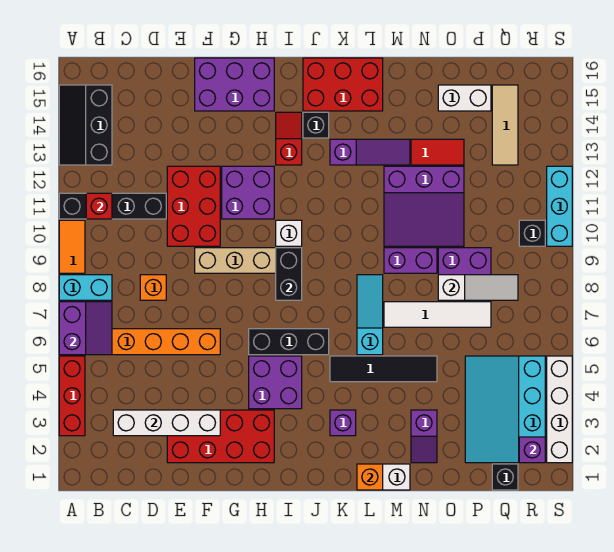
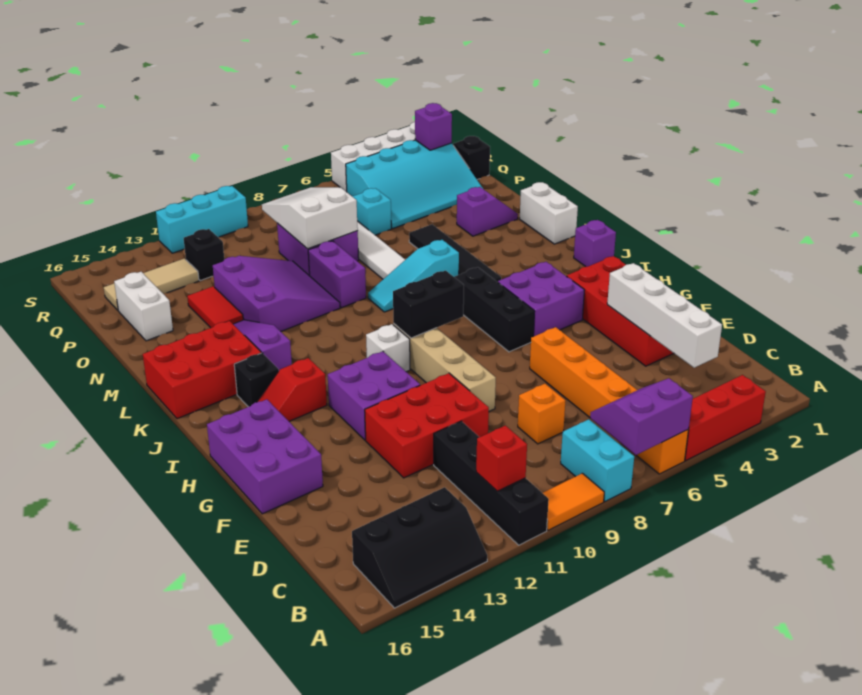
red 2x3 brick [303,58,383,111] -> red 2x3 brick turned to [143,321,261,419]
purple 1x1 brick [330,410,356,436] -> purple 1x1 brick moved to [574,220,616,267]
orange 1x1 brick [357,464,383,490] -> none
white 1x3 slope [438,275,518,300] -> white 2x3 slope [262,187,358,249]
none -> cyan 1x1 brick [353,188,391,235]
black 1x1 brick [519,220,545,246] -> black 1x1 brick moved to [184,229,224,280]

